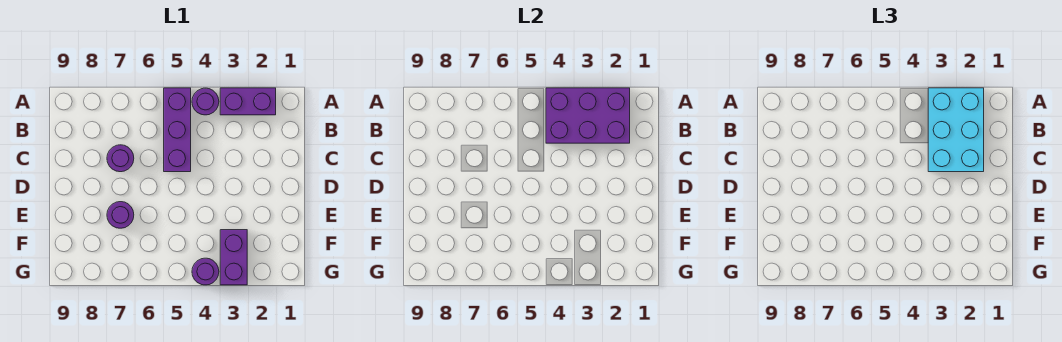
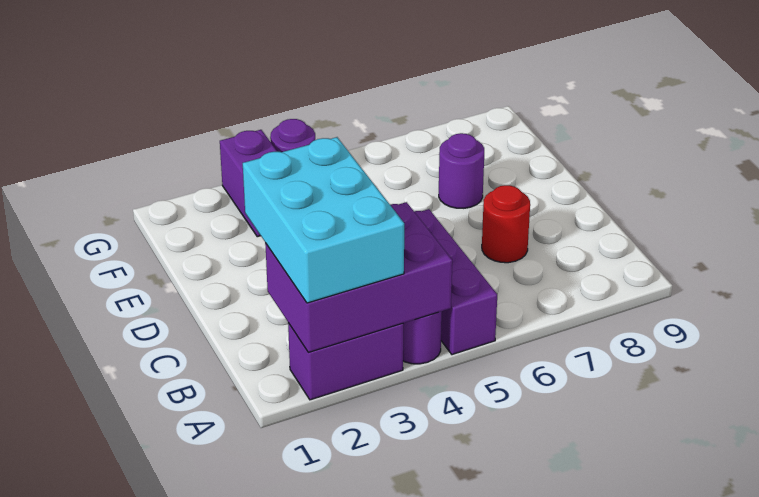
purple 1x1 round brick [107,145,134,172] -> red 1x1 round brick [482,185,530,263]

